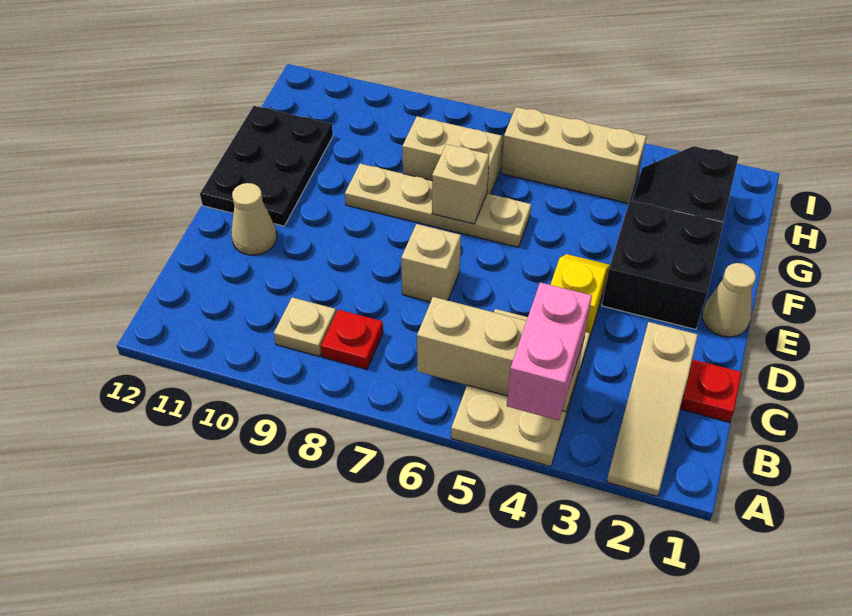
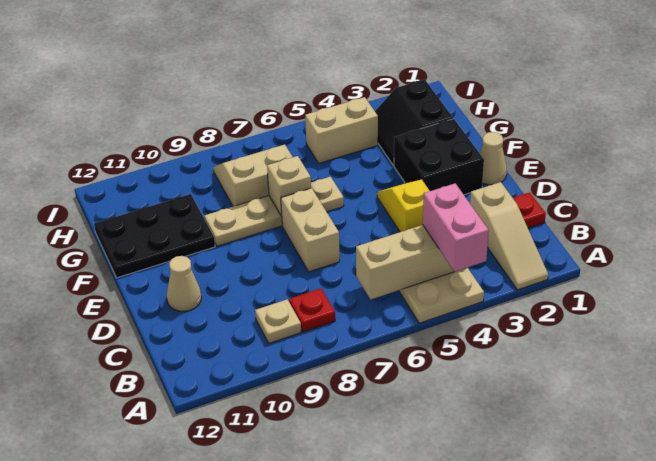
tan 1x1 brick [401,224,461,302] -> tan 1x2 brick [281,188,340,272]
black 2x3 plate [200,106,333,226] -> black 2x3 plate turned to [94,194,215,278]
tan 1x3 brick [501,107,646,203] -> tan 1x2 brick [305,97,378,163]

